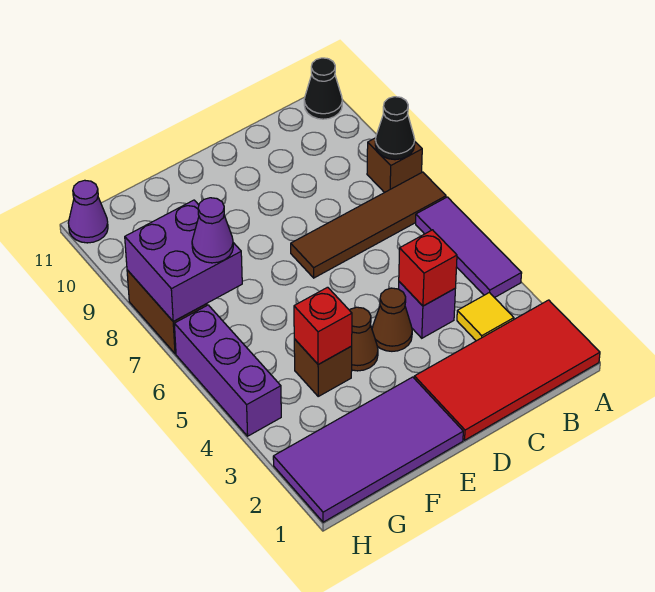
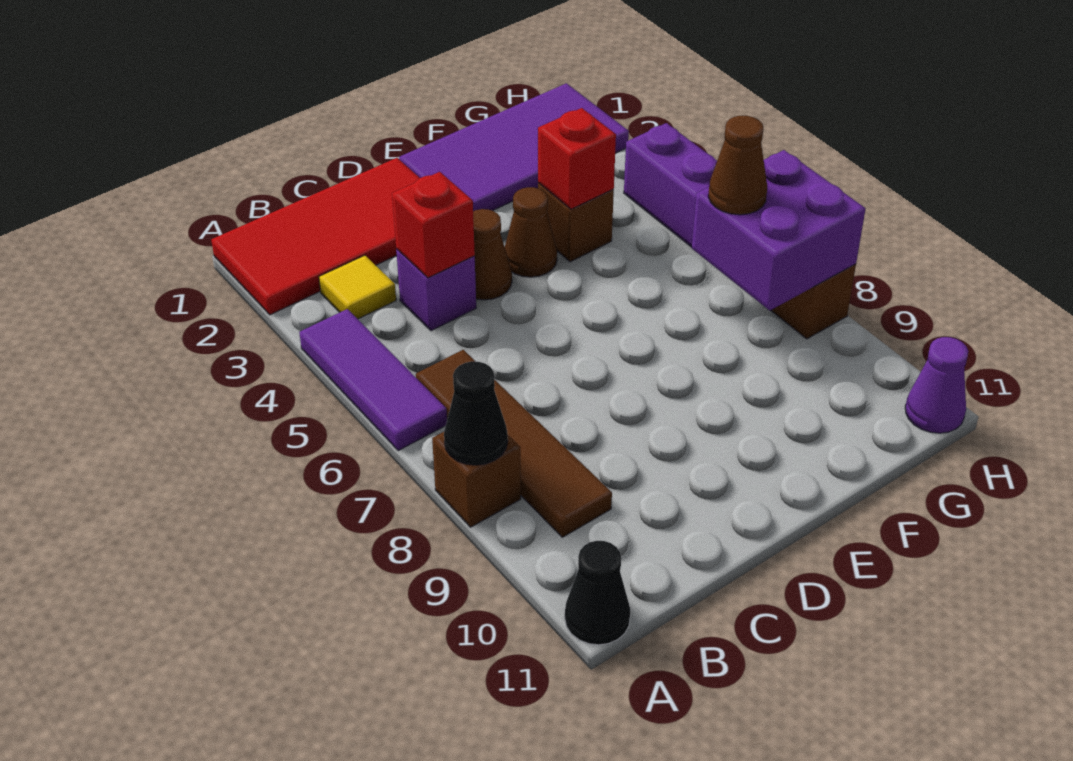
brown 1x4 tile [291,172,446,278] -> brown 1x4 tile turned to [416,350,612,537]
purple 1x1 cone [192,198,233,263] -> brown 1x1 cone [708,116,767,215]

